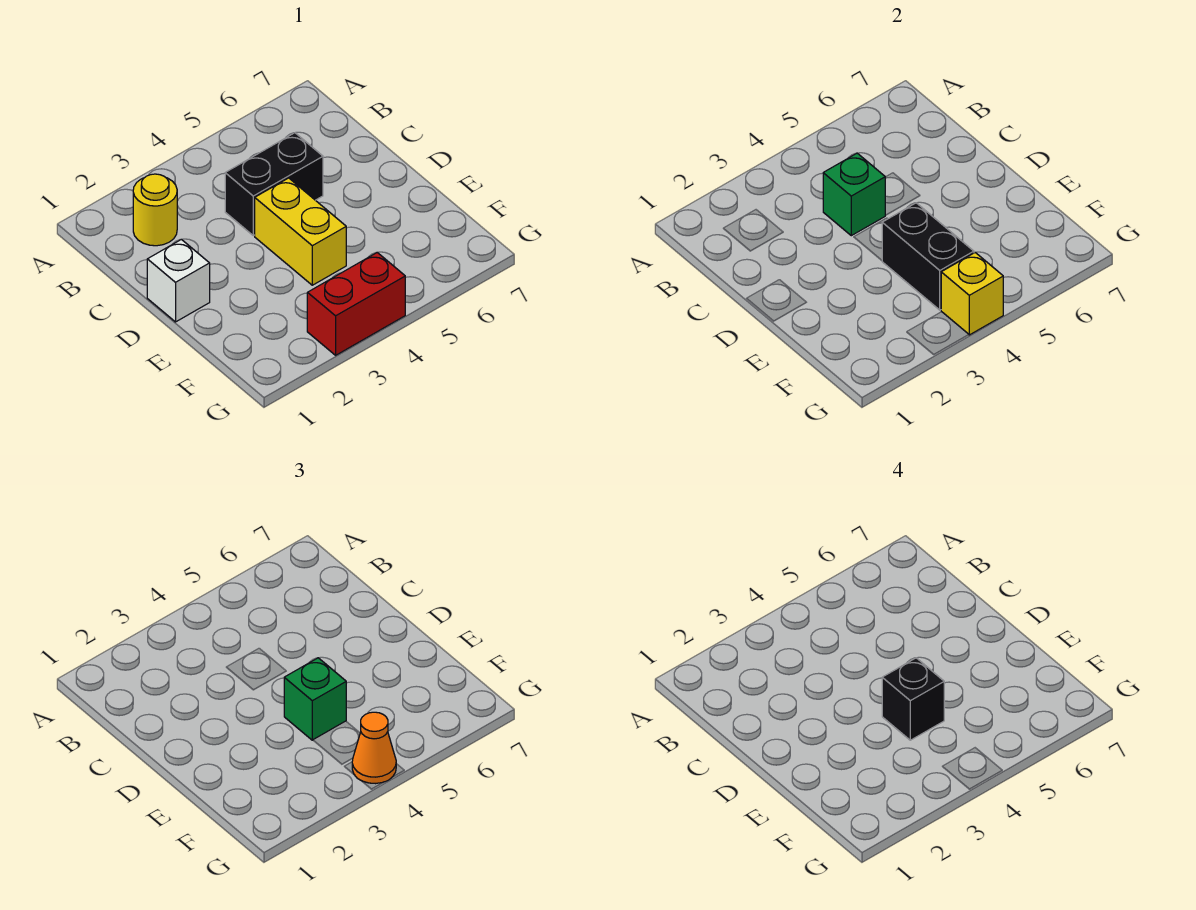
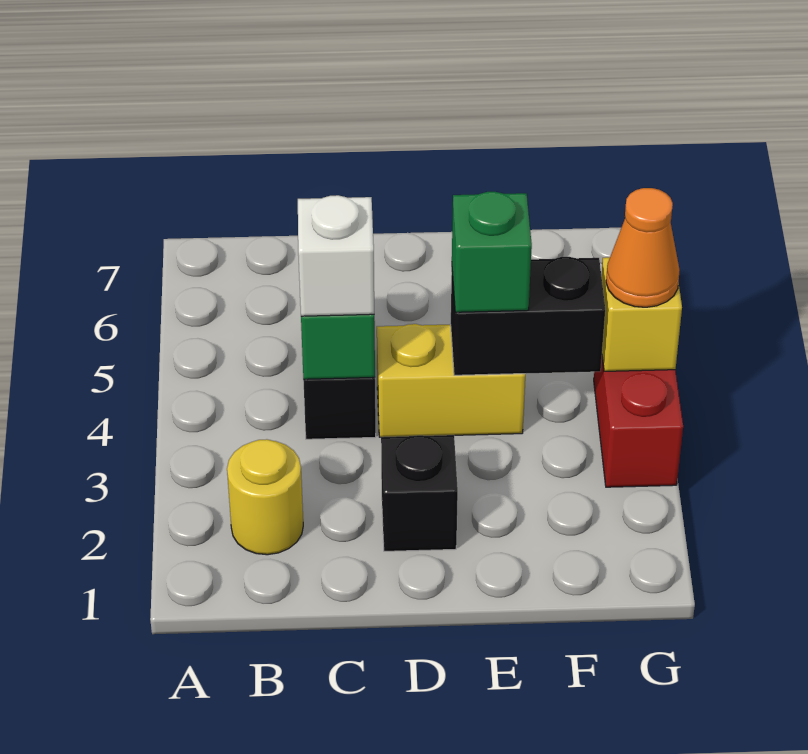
white 1x1 brick [147,239,210,322] -> white 1x1 brick moved to [298,195,374,316]
black 1x1 brick [882,658,944,740] -> black 1x1 brick moved to [381,435,458,551]

